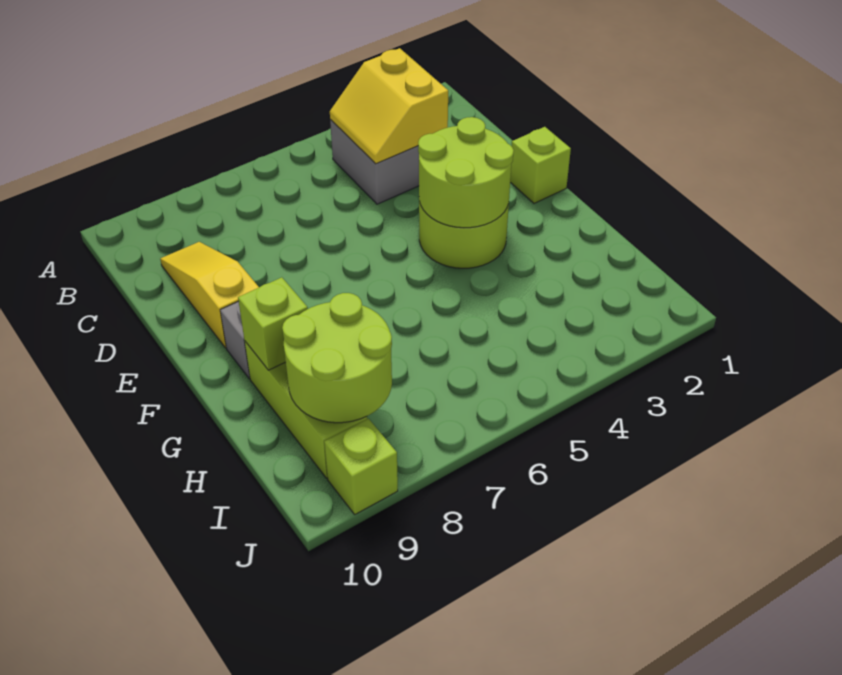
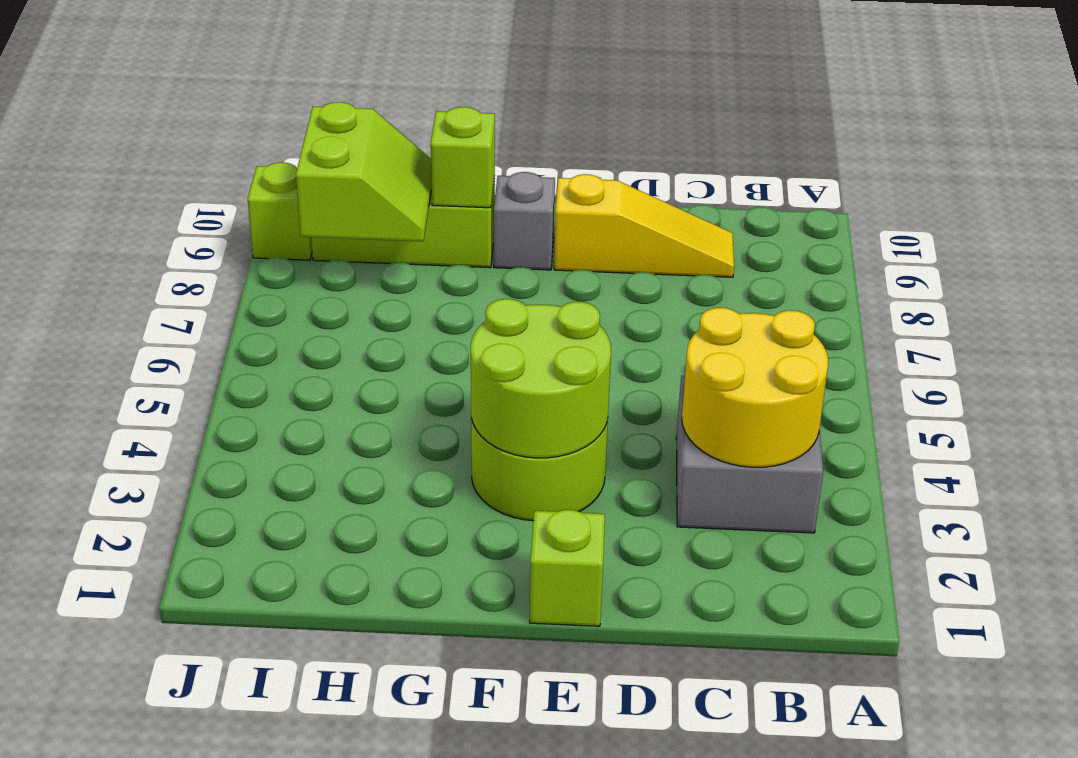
yellow 2x2 slope [330,48,448,164] -> yellow 2x2 round brick [682,307,828,467]
lime 2x2 round brick [282,293,392,423] -> lime 2x2 slope [296,102,432,241]

